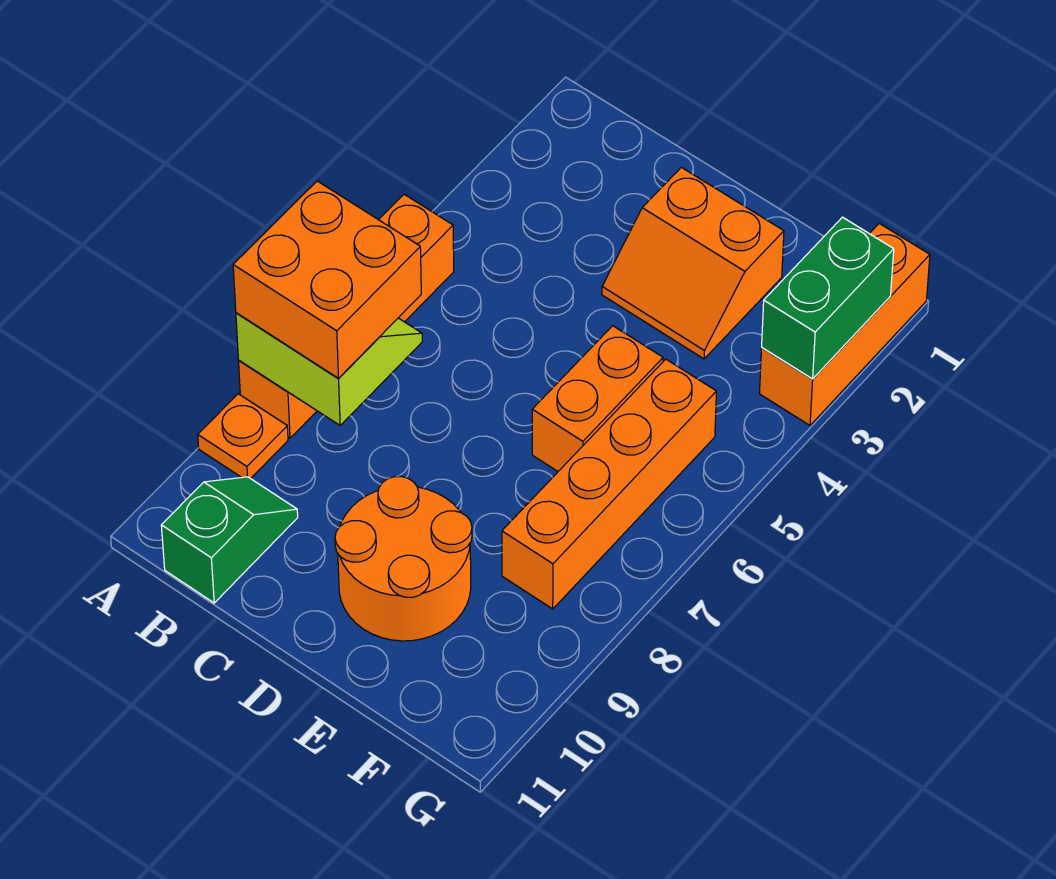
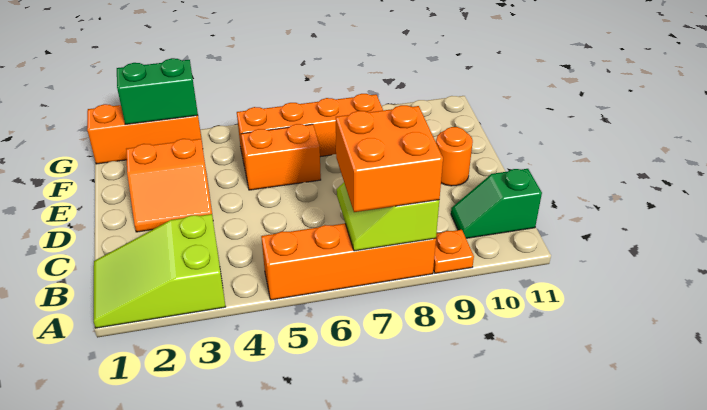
none -> lime 2x3 slope [94,214,226,328]
orange 2x2 slope [602,167,784,359] -> orange 2x2 slope turned to [126,139,212,232]
orange 2x2 round brick [335,477,472,641] -> orange 1x1 round brick [436,127,473,186]

